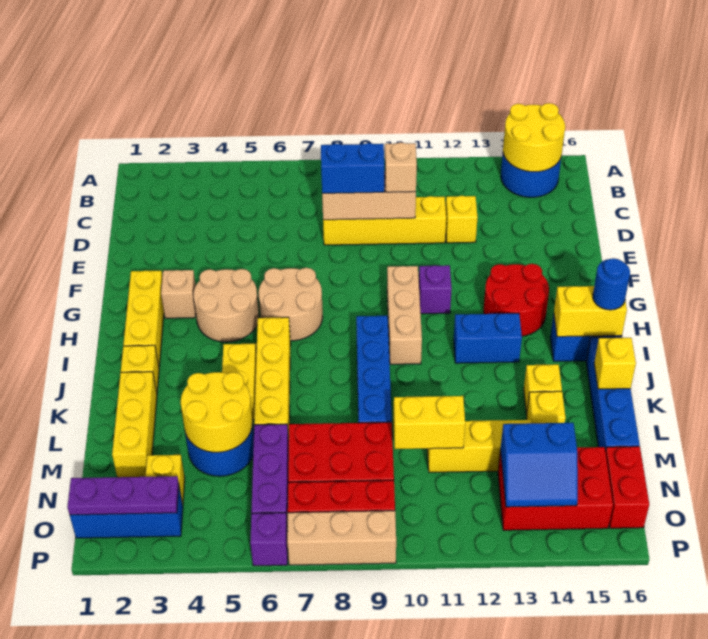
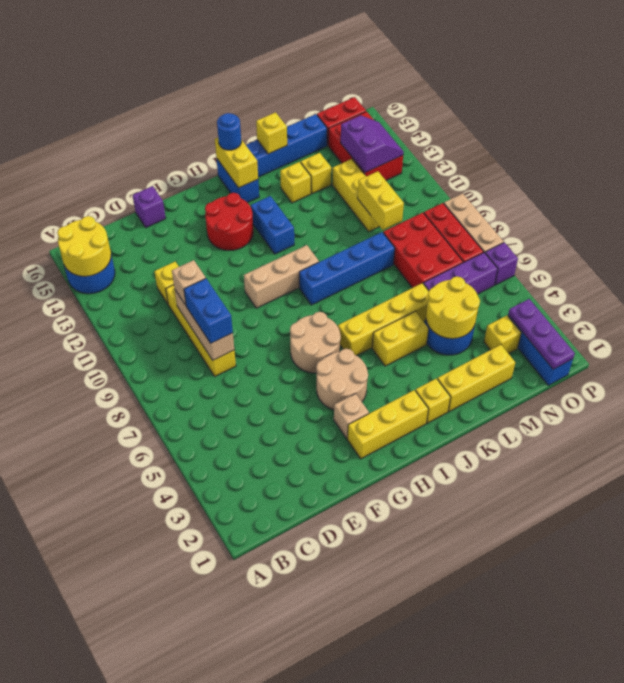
purple 1x1 brick [419,265,452,314] -> purple 1x1 brick moved to [133,186,166,228]
blue 2x2 slope [501,423,578,507] -> purple 2x2 slope [341,115,404,173]

